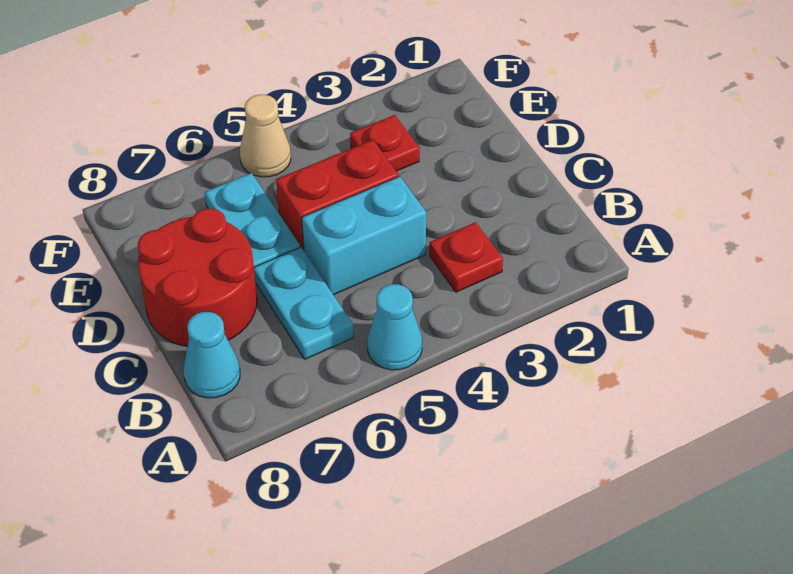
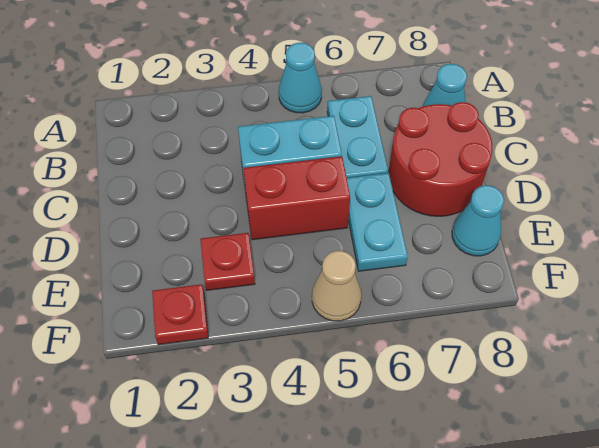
red 1x1 plate [429,222,503,292] -> red 1x1 plate moved to [152,284,208,345]
none -> cyan 1x1 cone [452,185,504,256]

